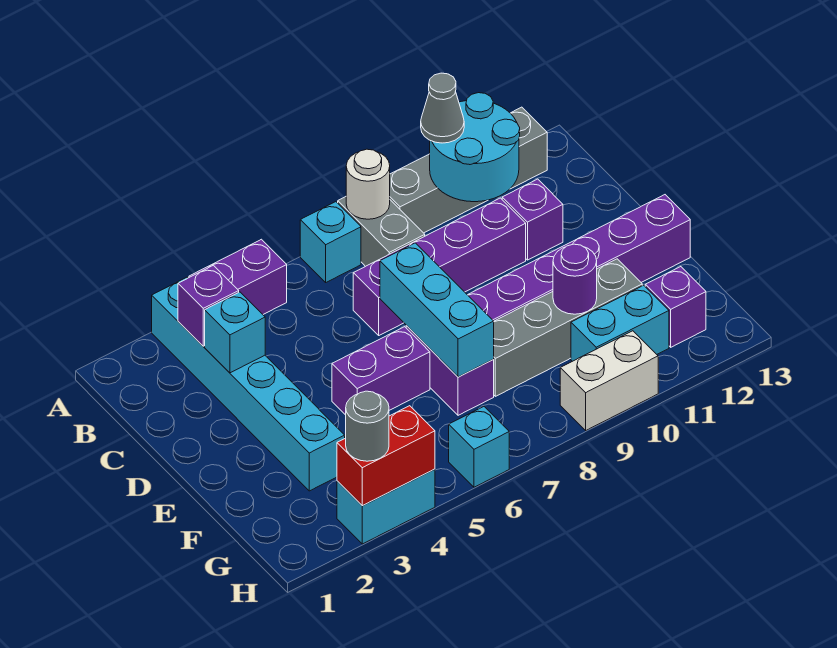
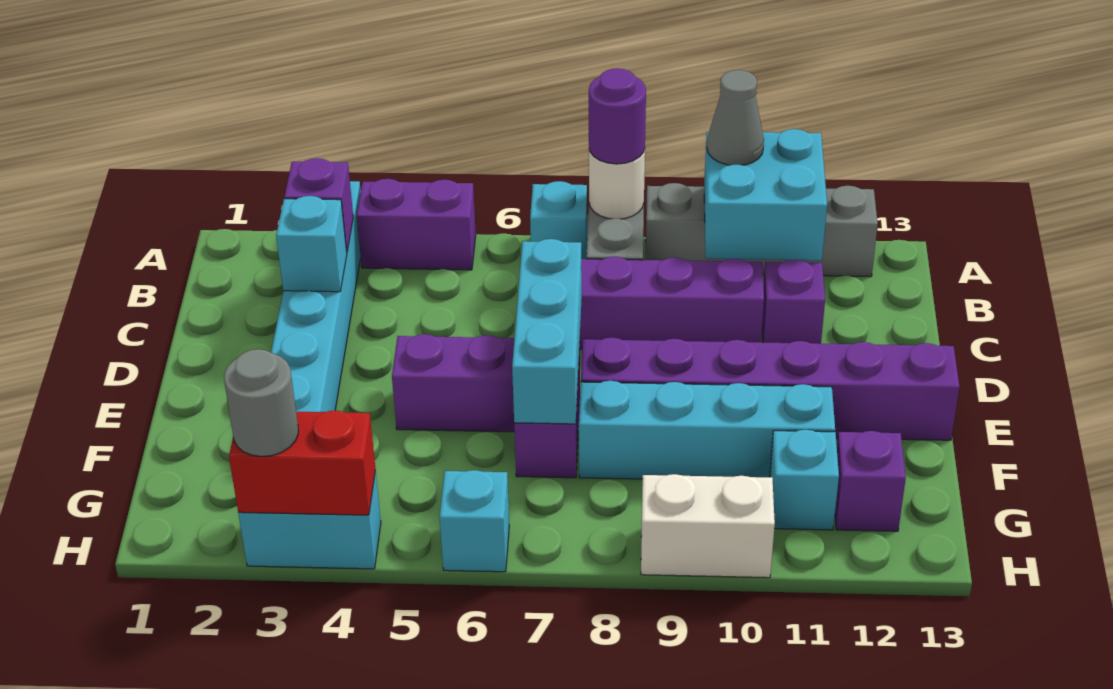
cyan 2x2 round brick [430,93,520,202] -> cyan 2x2 brick [704,129,827,260]
grey 1x4 brick [493,259,642,396] -> cyan 1x4 brick [579,381,835,479]
purple 1x1 round brick [553,244,597,314] -> purple 1x1 round brick moved to [589,68,646,164]
cyan 1x2 brick [571,285,669,361] -> cyan 1x1 brick [770,430,839,530]

